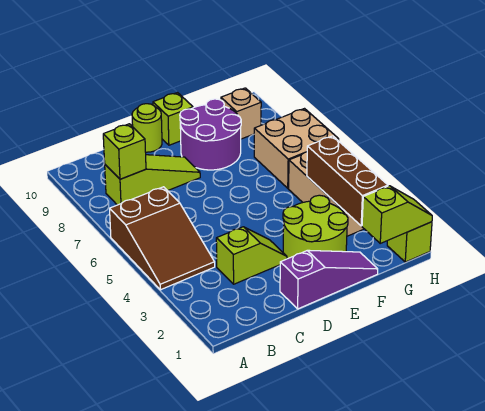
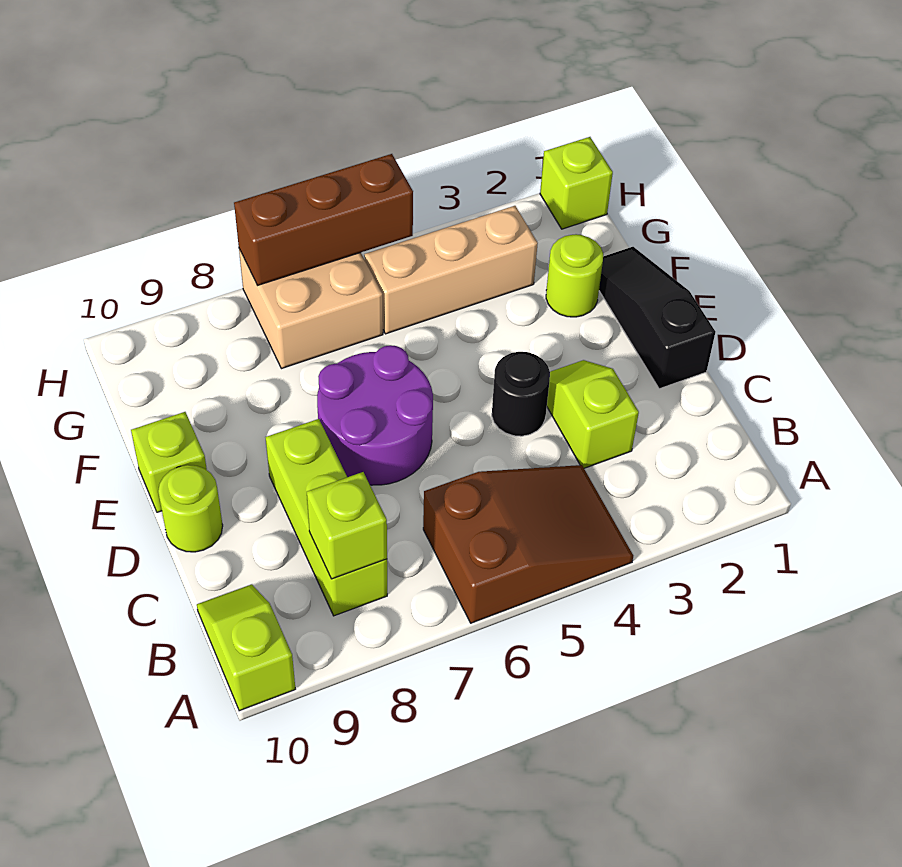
lime 1x3 slope [105,155,200,205] -> lime 1x3 brick [265,419,387,616]
purple 1x3 slope [280,250,378,309] -> black 1x3 slope [599,247,715,389]
none -> black 1x1 round brick [492,352,550,436]
lime 2x2 round brick [283,195,348,259] -> lime 1x1 round brick [546,234,603,317]
purple 2x2 round brick [180,99,241,170] -> purple 2x2 round brick moved to [317,345,433,485]
lime 1x2 slope [362,186,432,243] -> lime 1x2 slope moved to [197,584,295,711]
brown 1x3 brick [307,136,388,226] -> brown 1x3 brick moved to [234,154,413,286]
tan 1x1 brick [221,88,261,139] -> none

